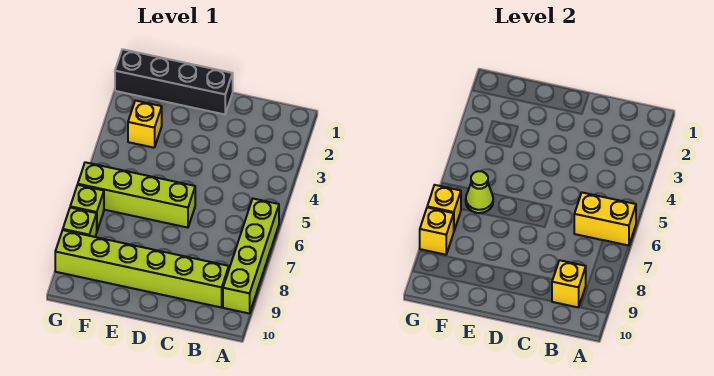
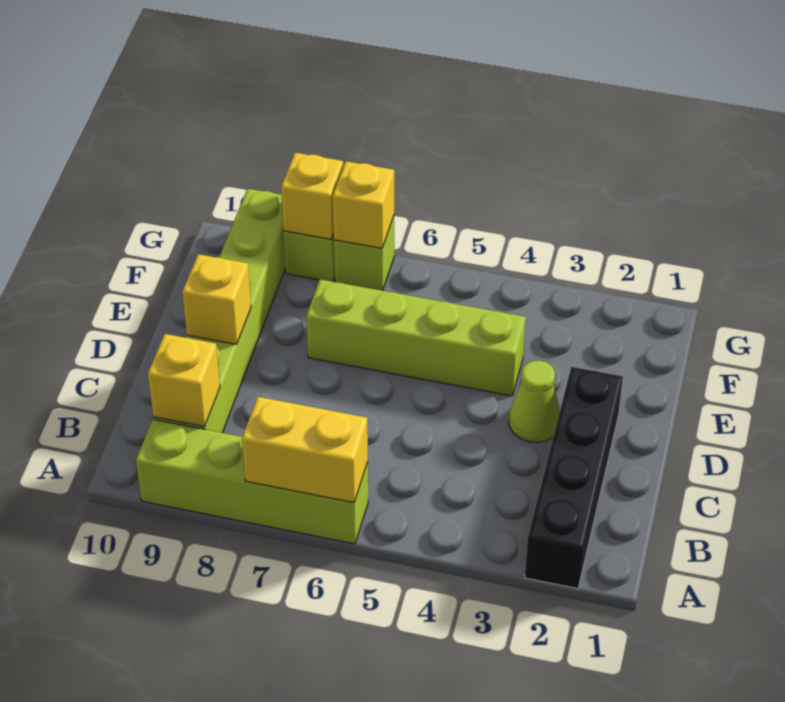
yellow 1x2 brick [574,193,636,246] -> yellow 1x2 brick turned to [242,397,368,503]
black 1x4 brick [115,49,233,114] -> black 1x4 brick moved to [525,367,623,589]
lime 1x4 brick [78,162,195,228] -> lime 1x4 brick turned to [306,279,526,396]
yellow 1x1 brick [128,100,162,148] -> yellow 1x1 brick moved to [182,254,251,344]
lime 1x1 cone [466,171,493,213] -> lime 1x1 cone moved to [509,361,560,442]

